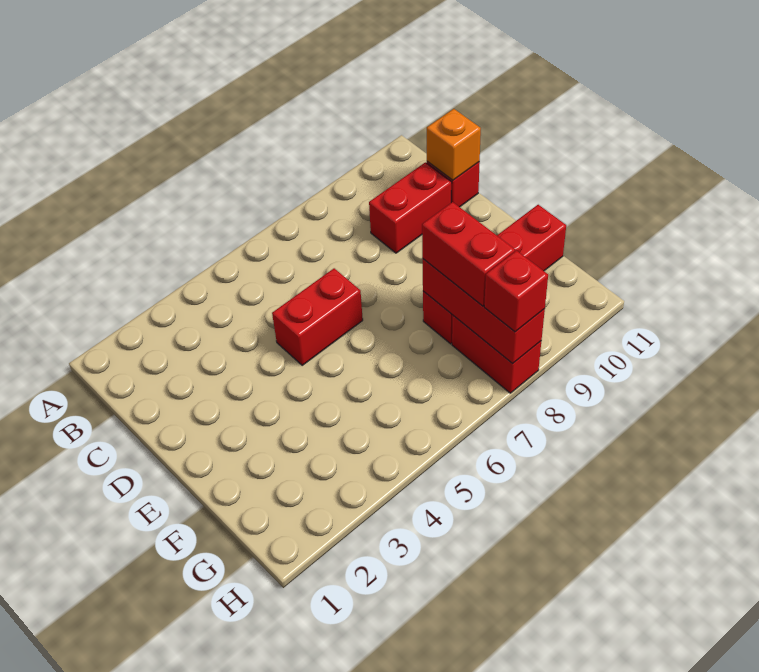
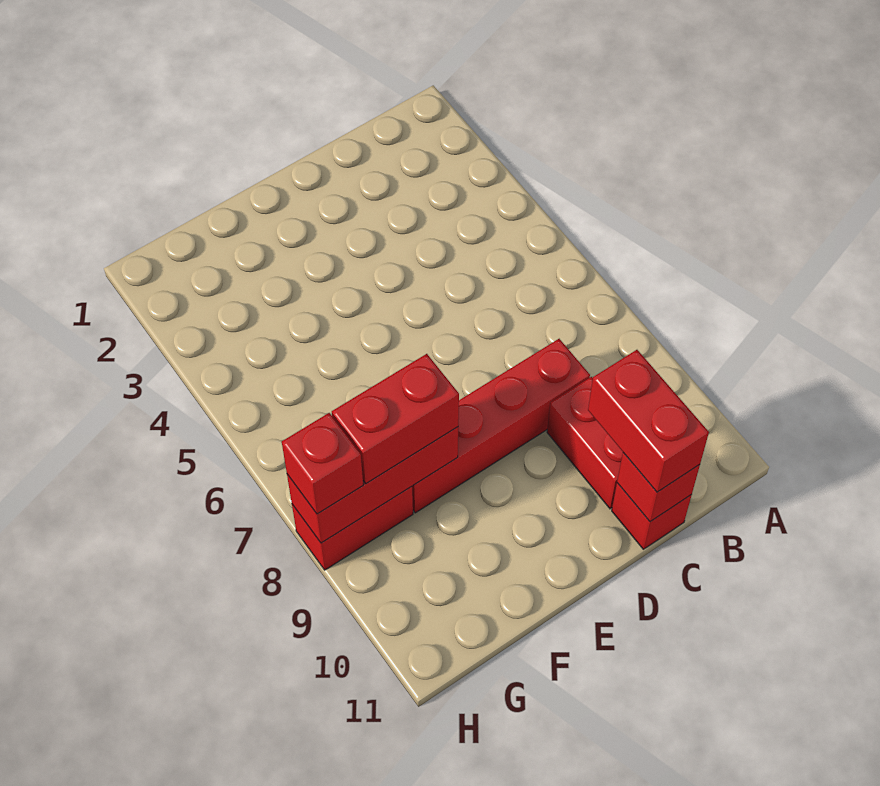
orange 1x1 brick [427,109,481,180] -> red 1x1 brick [617,453,700,522]
red 1x2 brick [272,268,363,365] -> red 1x2 brick moved to [588,350,709,492]
red 1x4 brick [423,205,566,344] -> red 1x4 brick turned to [412,339,590,513]

